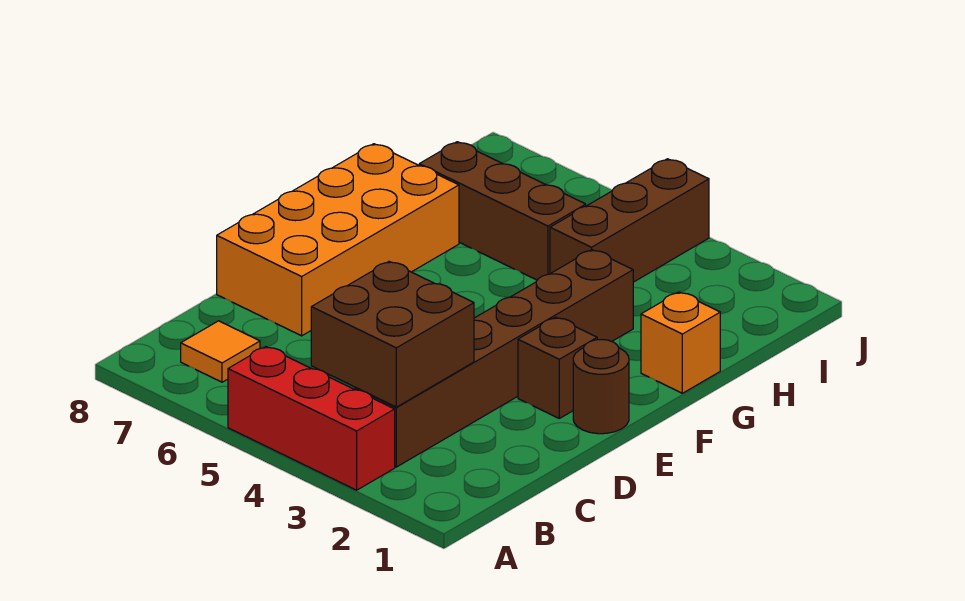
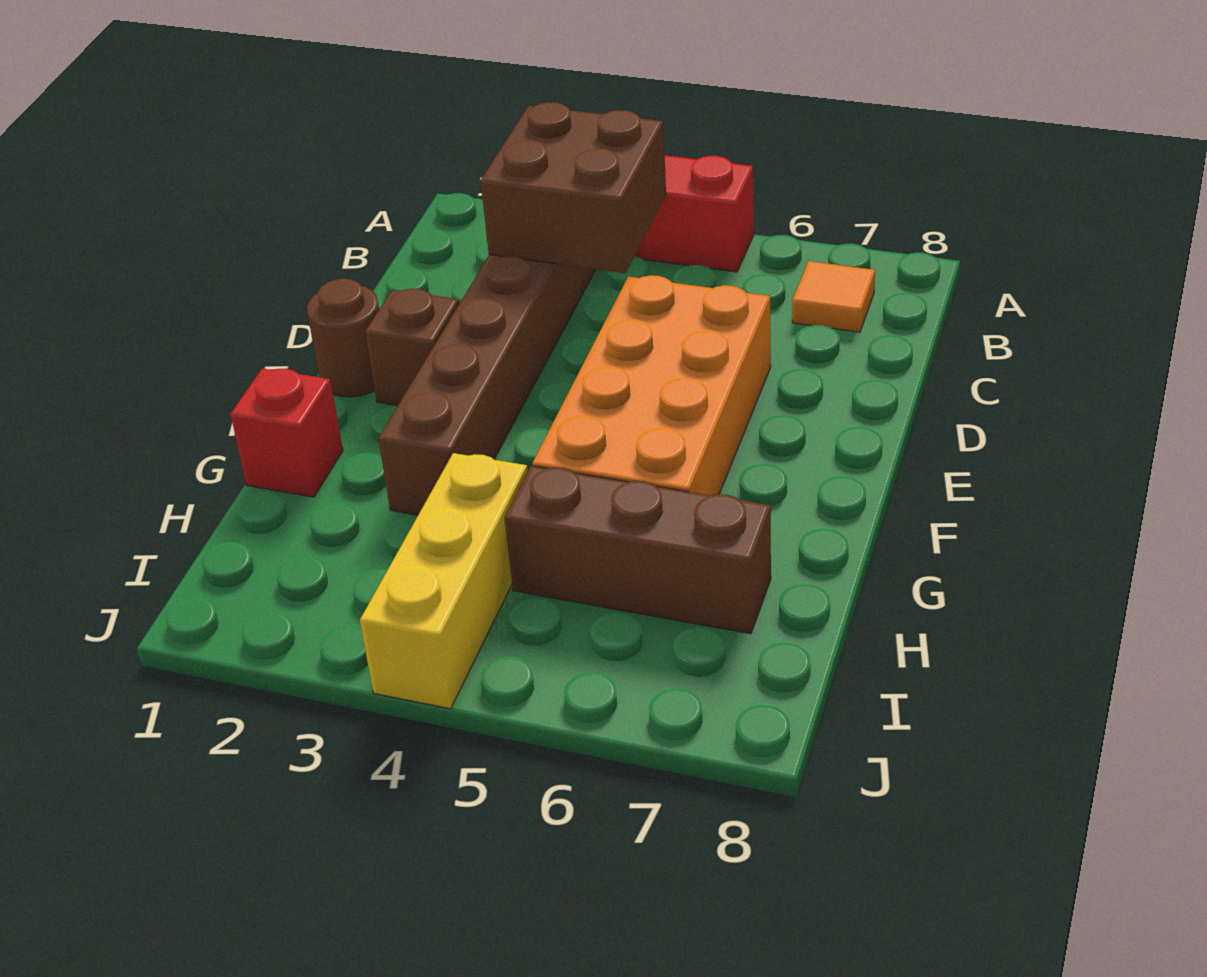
orange 2x4 brick [217,144,459,336] -> orange 2x4 brick moved to [532,275,771,495]
orange 1x1 brick [641,292,720,393] -> red 1x1 brick [231,368,343,497]
brown 1x3 brick [550,159,709,282] -> yellow 1x3 brick [360,453,528,709]

